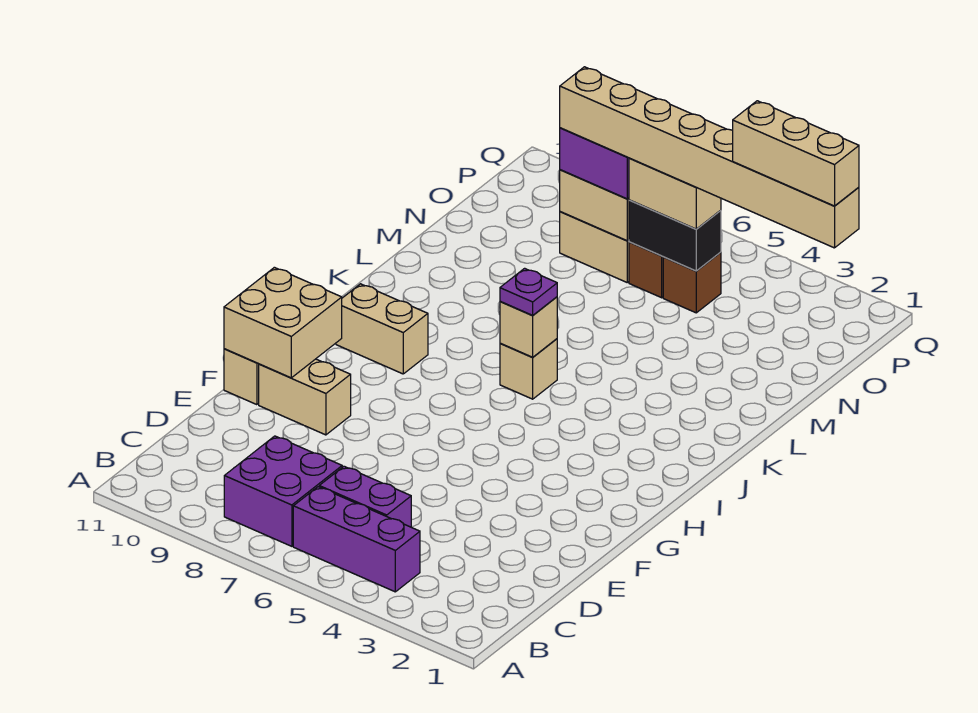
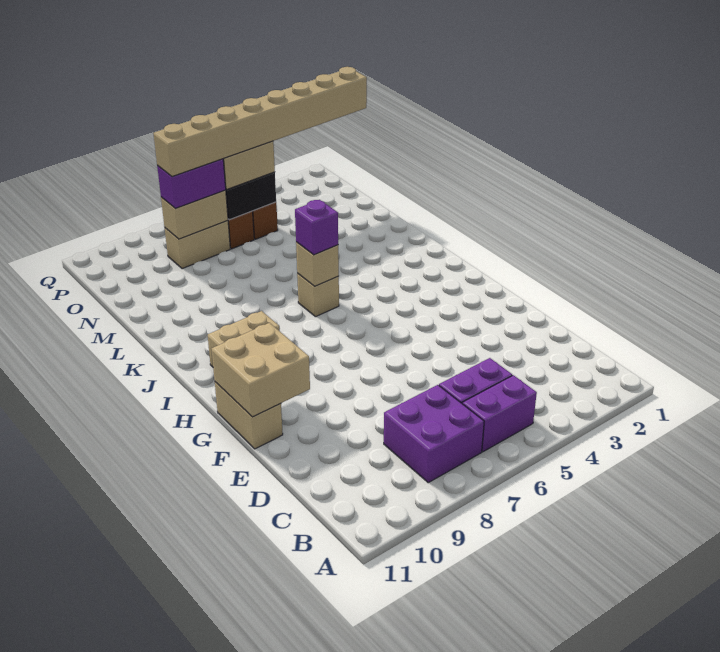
purple 1x3 brick [293,487,420,592] -> purple 1x2 brick [462,375,537,452]
tan 1x2 brick [259,359,351,435] -> none
purple 1x1 plate [500,268,557,315] -> purple 1x1 brick [295,200,338,255]
tan 1x3 brick [733,101,859,206] -> none

